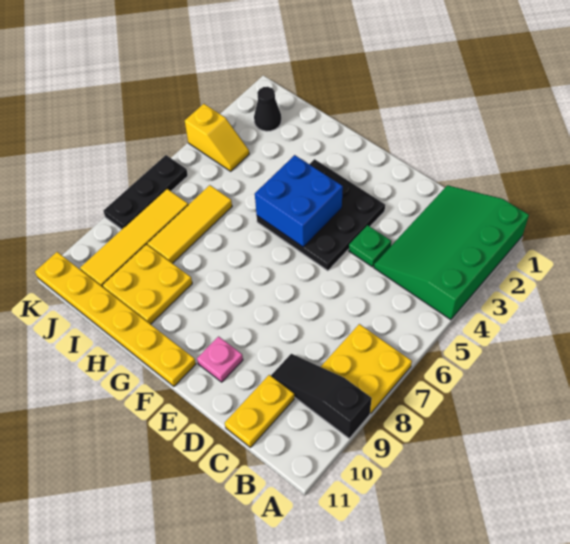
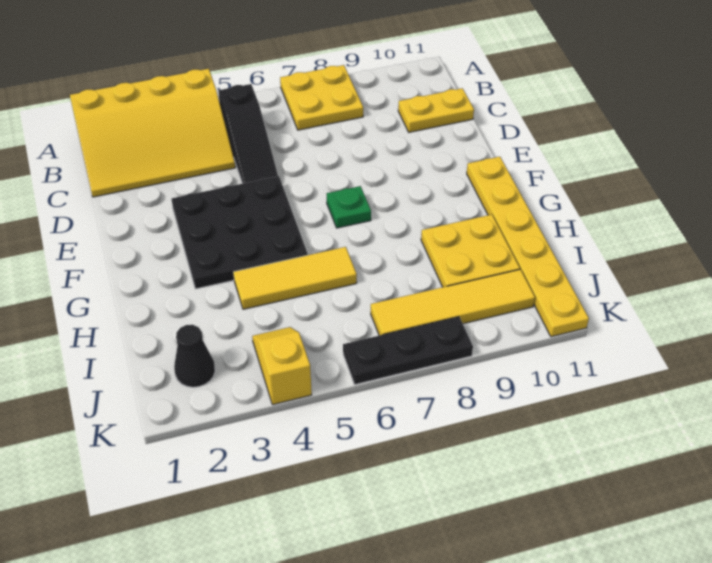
green 3x4 slope [374,185,529,320] -> yellow 3x4 slope [70,69,235,197]
black 1x3 slope [271,354,372,438] -> black 1x3 slope moved to [218,84,278,184]
green 1x1 plate [349,225,391,267] -> green 1x1 plate moved to [327,186,371,228]
pink 1x1 plate [197,337,243,382] -> none
blue 2x2 brick [255,155,343,247] -> none
yellow 1x3 tile [147,185,232,263] -> yellow 1x3 tile moved to [233,247,357,309]

